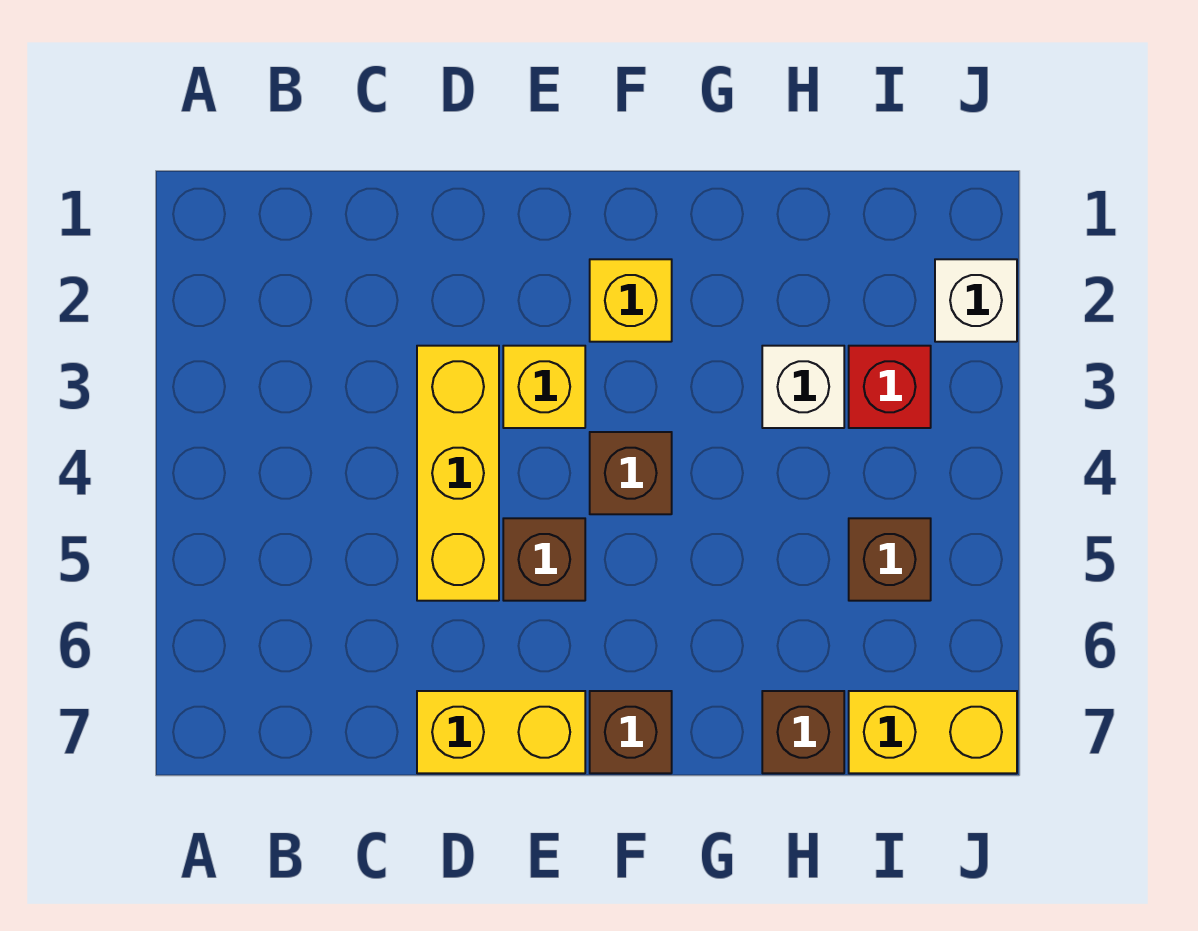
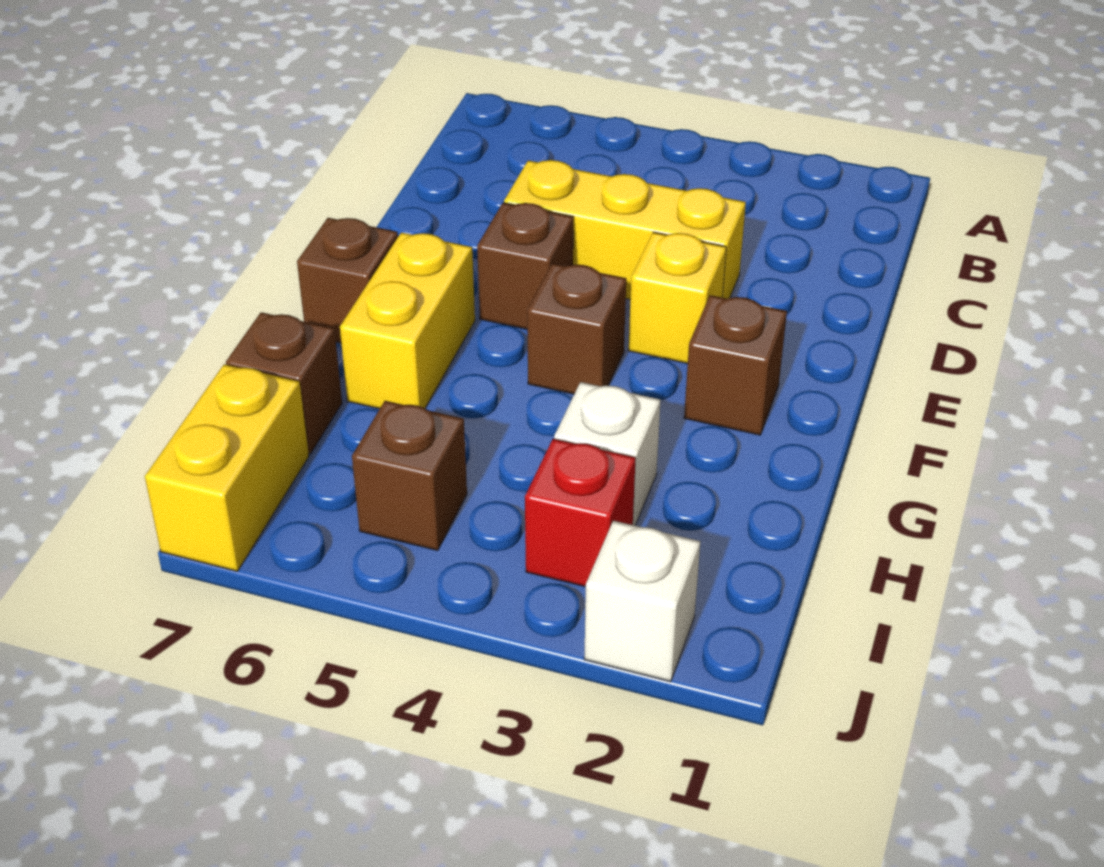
yellow 1x2 brick [417,691,585,773] -> yellow 1x2 brick moved to [340,233,475,409]
yellow 1x1 brick [590,259,672,342] -> brown 1x1 brick [684,295,787,435]

